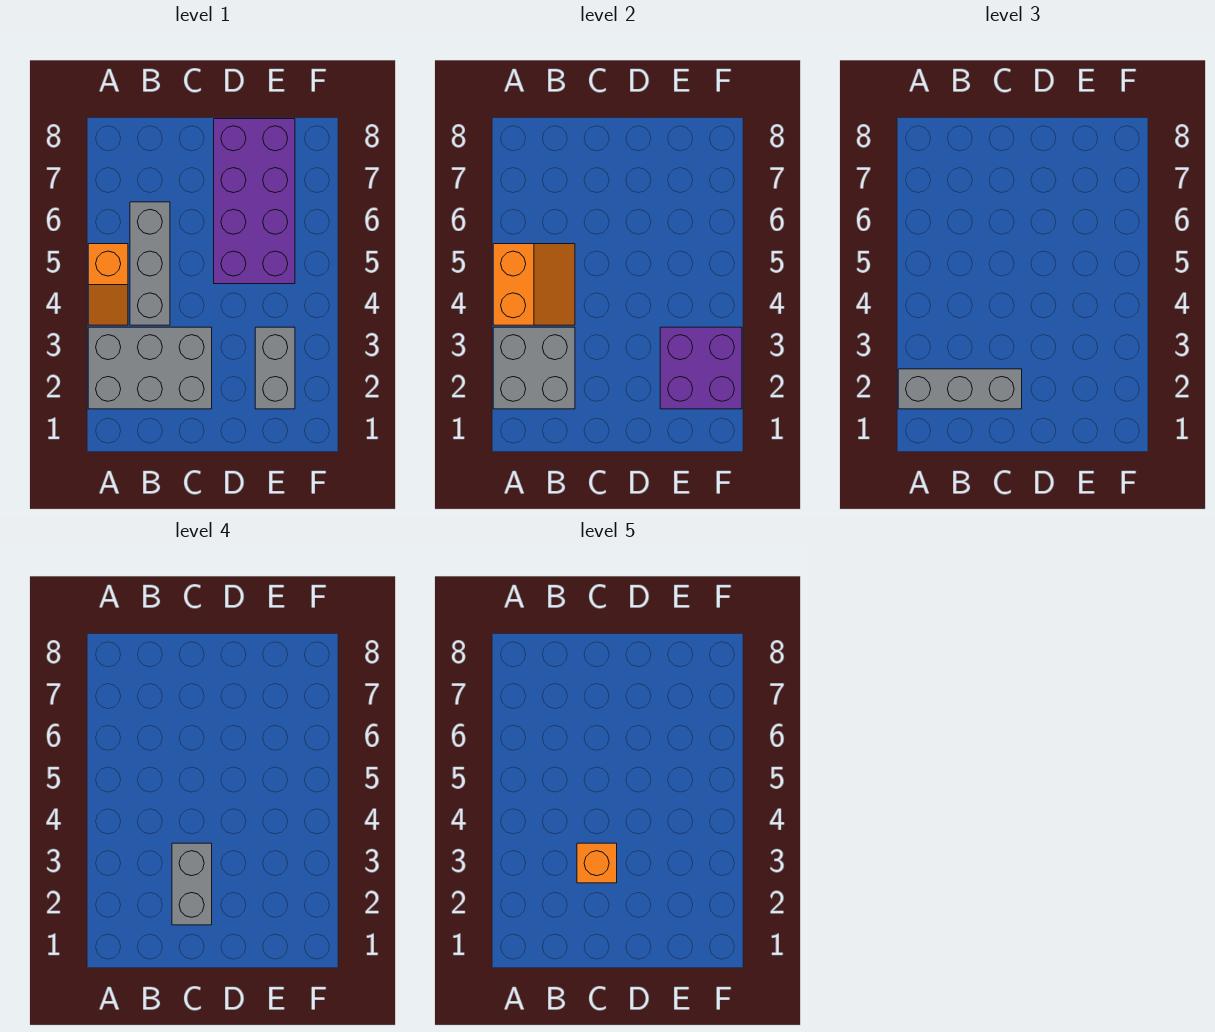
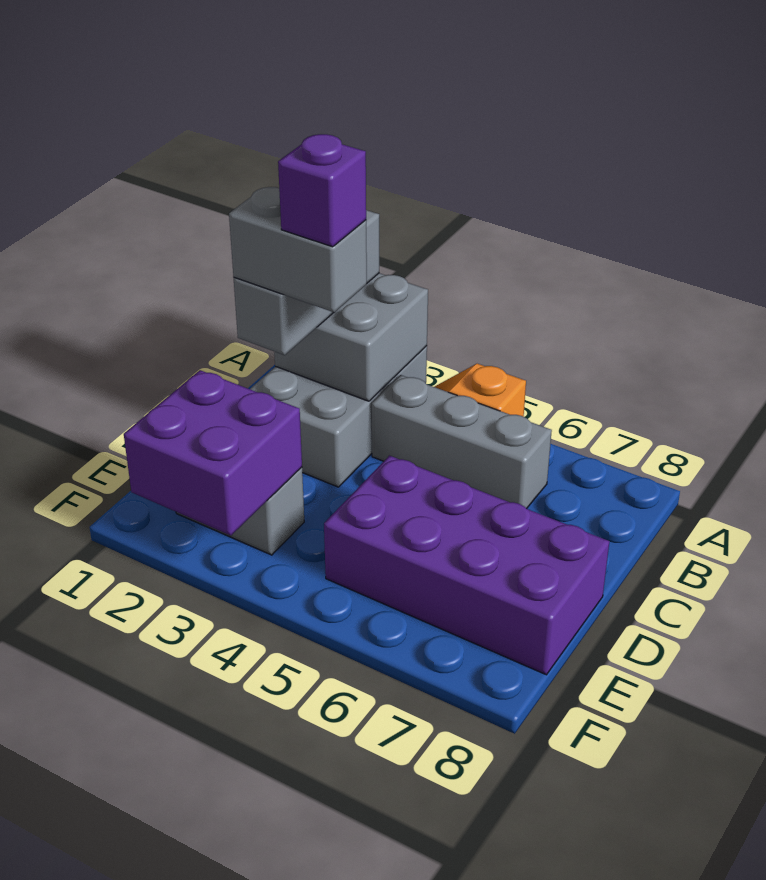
orange 2x2 slope [493,244,575,325] -> none
orange 1x1 brick [577,843,617,883] -> purple 1x1 brick [278,134,366,247]

